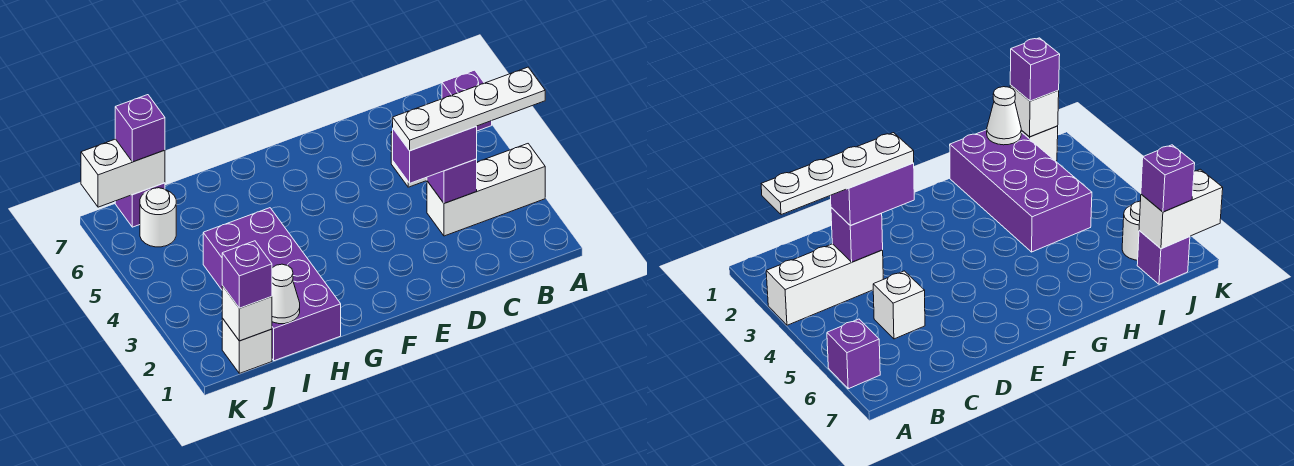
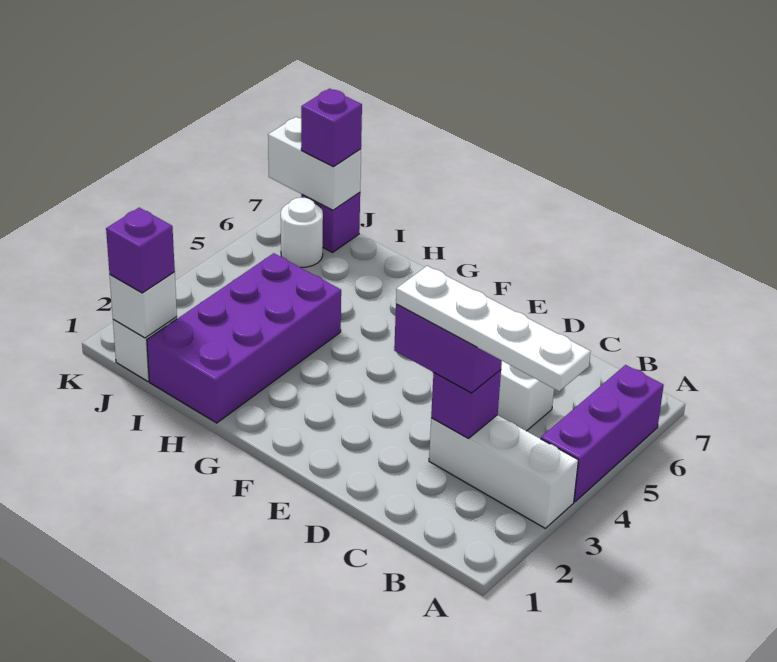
purple 1x1 brick [442,70,492,131] -> purple 1x3 brick [541,365,664,502]
white 1x1 cone [272,264,300,324] -> none

